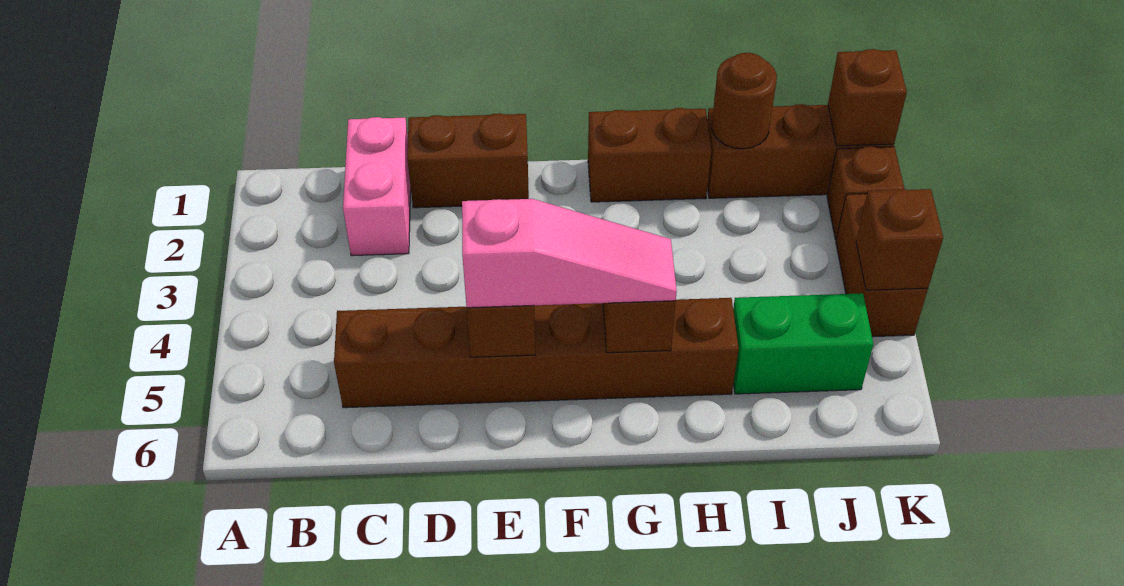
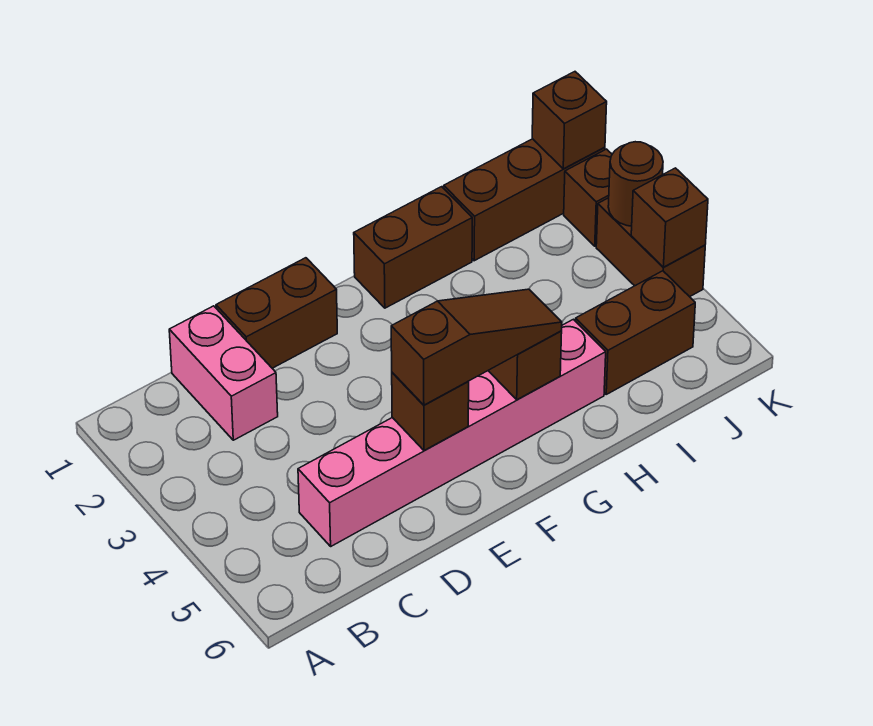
brown 1x6 brick [334,298,739,408] -> pink 1x6 brick [298,319,606,546]
pink 1x3 slope [462,199,677,308] -> brown 1x3 slope [391,289,562,405]
brown 1x1 round brick [711,53,777,149] -> brown 1x1 round brick moved to [608,142,663,226]
green 1x2 brick [733,293,873,394] -> brown 1x2 brick [576,271,695,394]

